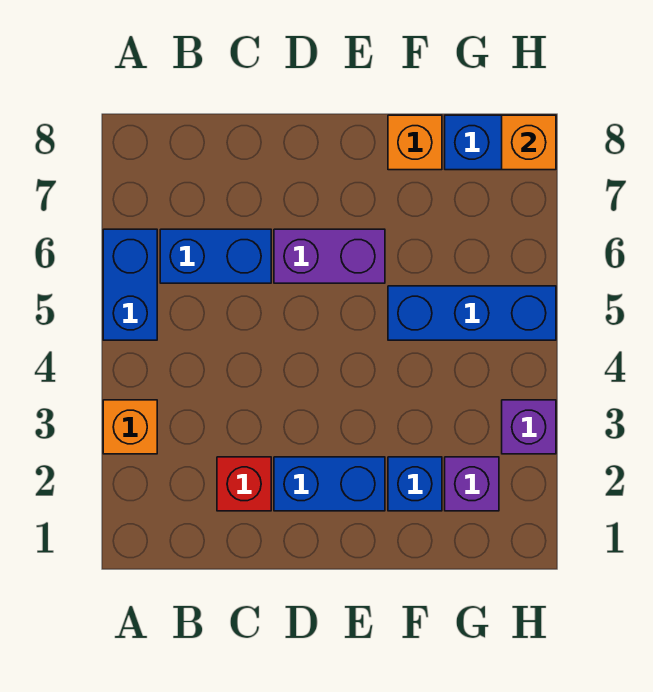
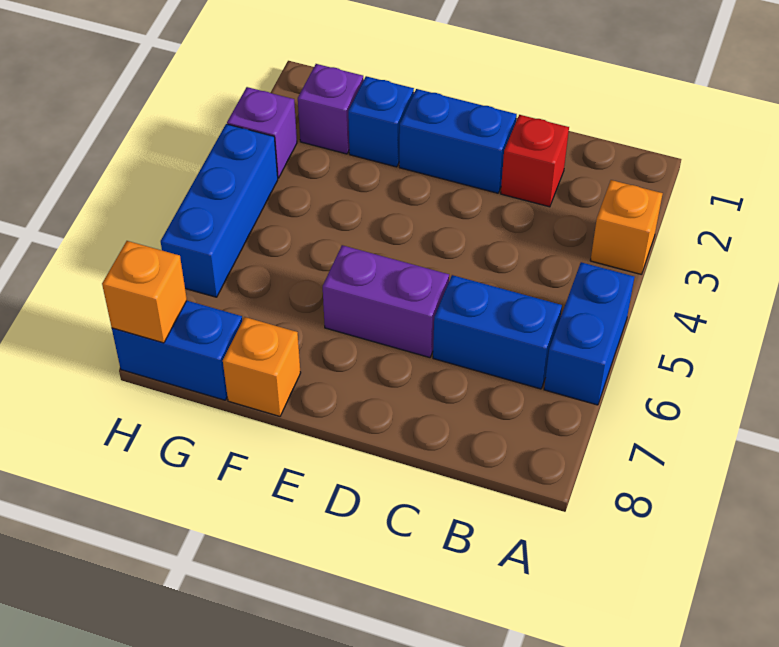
blue 1x3 brick [388,286,556,340] -> blue 1x3 brick turned to [161,124,278,297]

